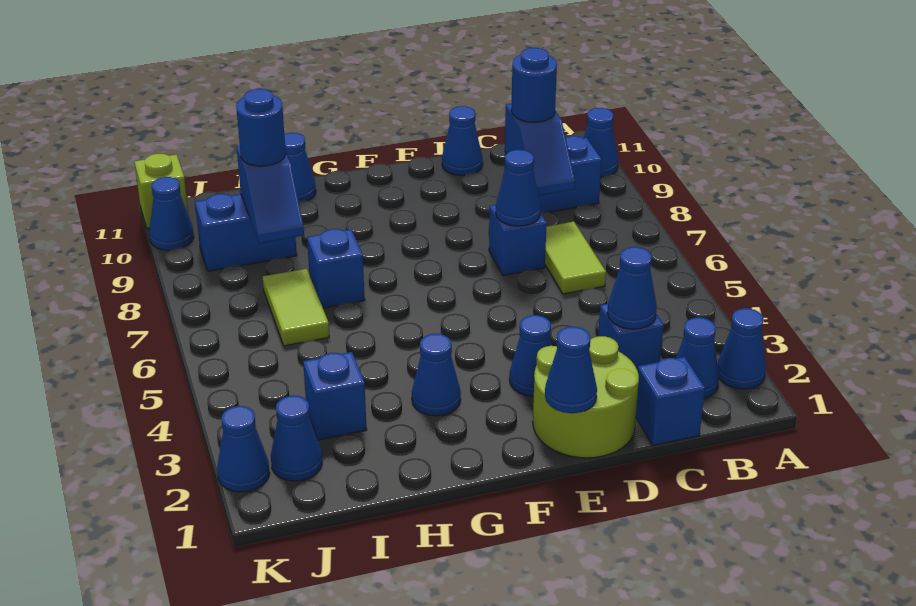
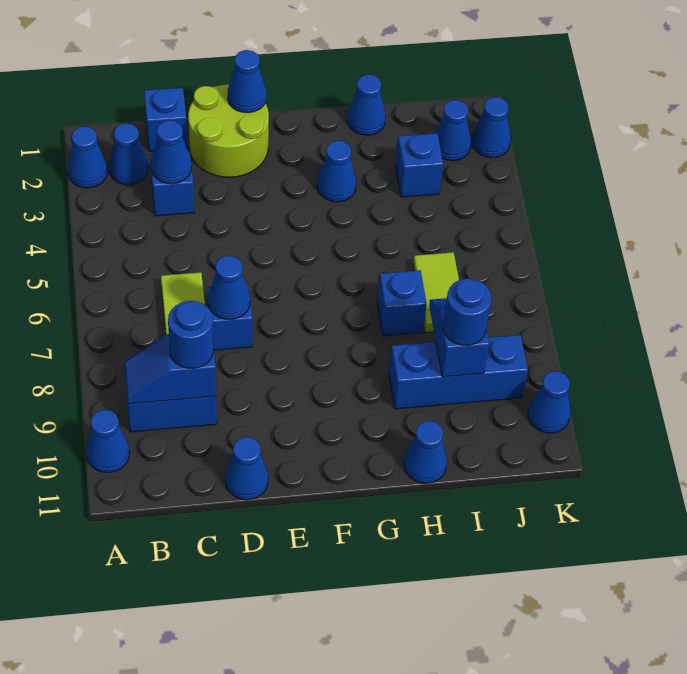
blue 1x2 slope [505,103,575,195] -> blue 1x2 slope turned to [124,334,216,404]
blue 1x1 cone [509,315,552,396] -> blue 1x1 cone moved to [348,75,386,135]
blue 1x2 brick [195,194,297,271] -> blue 1x3 brick [389,335,528,409]
lime 1x1 brick [134,154,189,229] -> none

